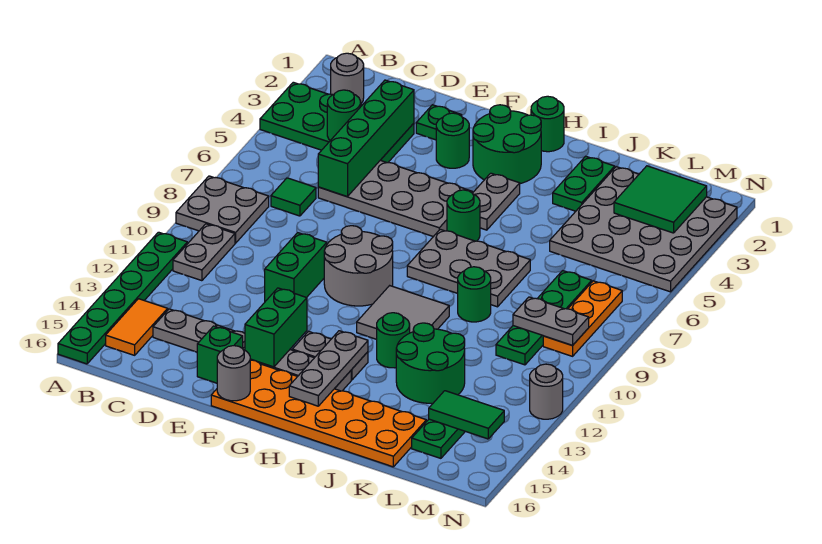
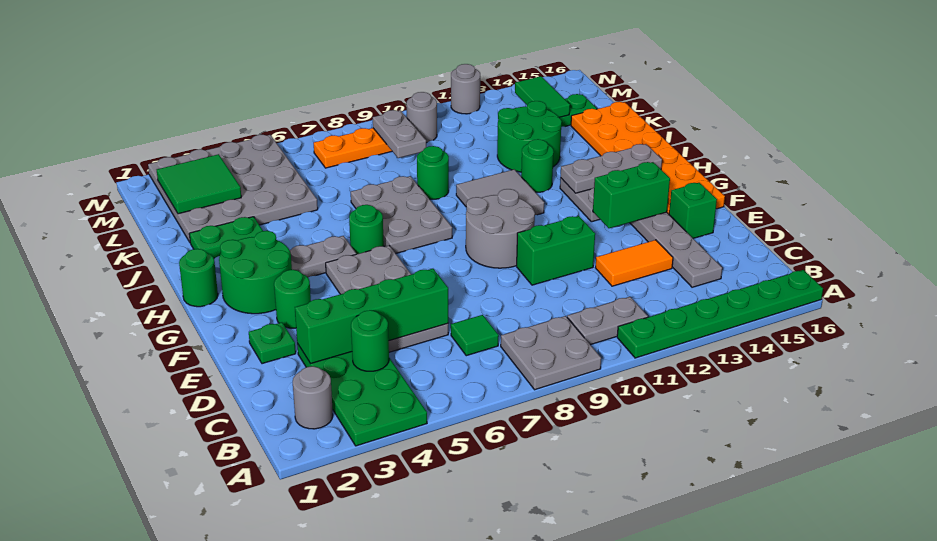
orange 1x2 tile [106,299,168,355] -> orange 1x2 tile moved to [595,240,673,286]
grey 1x1 round brick [217,346,250,401] -> grey 1x1 round brick moved to [407,92,437,143]
green 1x4 plate [496,271,592,365] -> none

